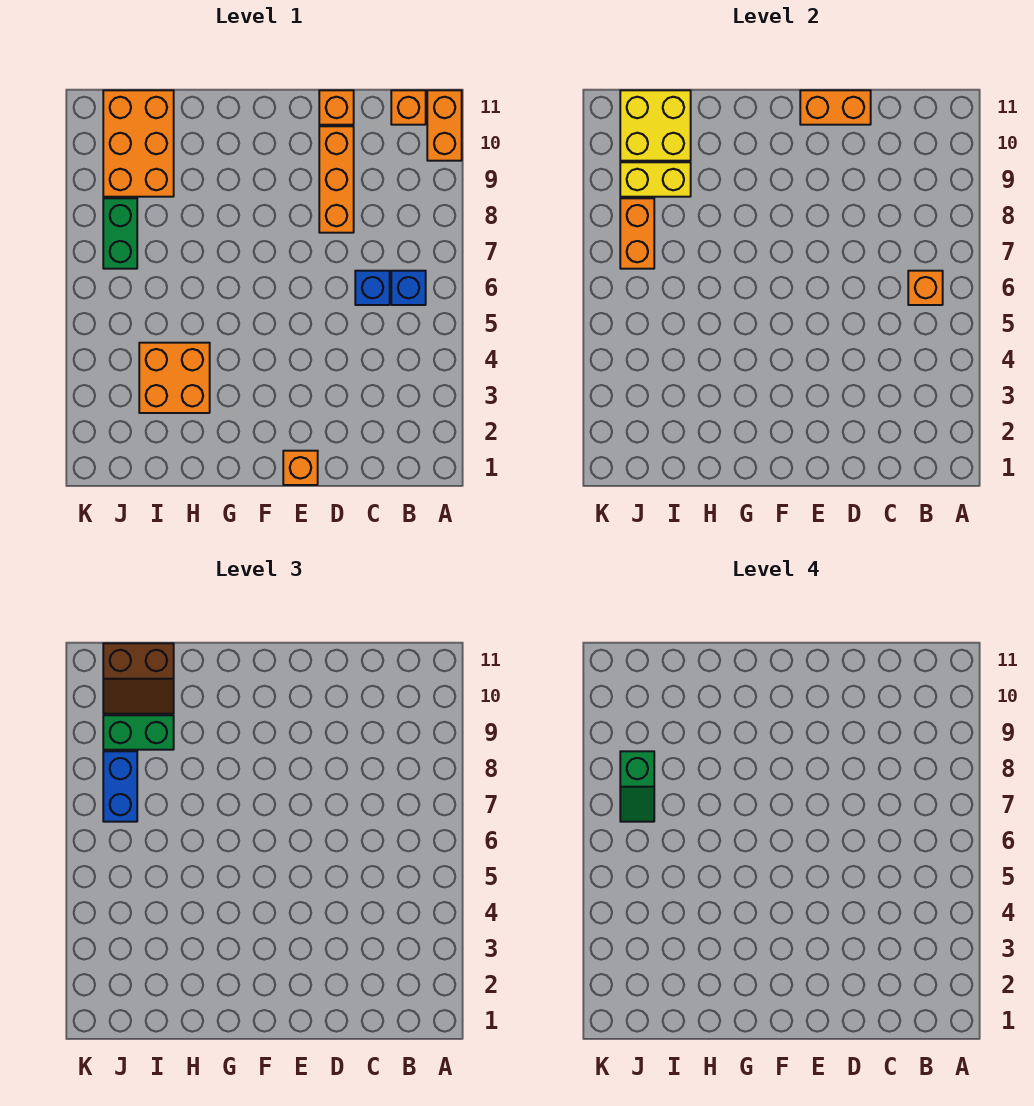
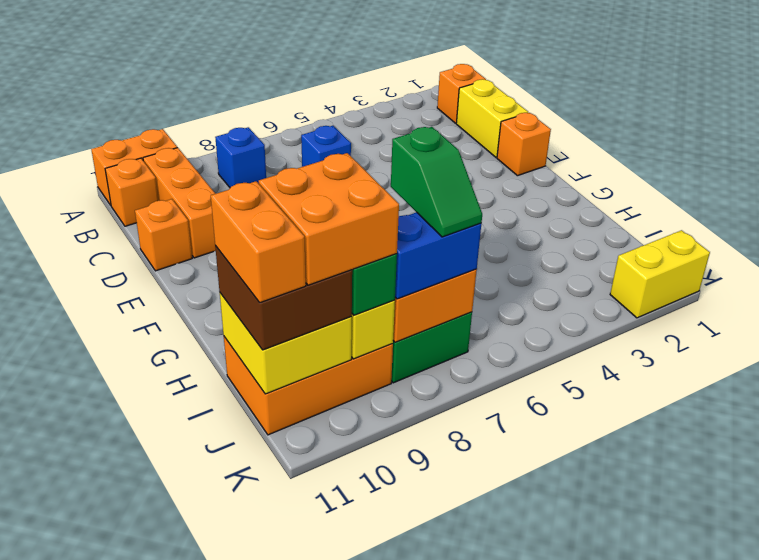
blue 1x1 brick [391,271,426,305] -> blue 1x1 brick moved to [215,127,266,187]
orange 1x1 brick [908,271,943,305] -> orange 1x1 brick moved to [437,64,486,123]
none -> yellow 1x2 brick [456,79,528,157]
orange 1x3 brick [319,126,354,233] -> orange 1x3 brick turned to [143,148,216,258]
orange 1x2 brick [800,90,871,125] -> orange 1x2 brick moved to [211,181,306,303]
orange 2x2 brick [139,343,210,413] -> orange 2x2 brick moved to [259,153,399,285]
brown 2x2 slope [103,643,174,714] -> brown 2x2 brick [215,246,352,350]
green 1x2 slope [620,751,654,822] -> green 1x2 slope turned to [391,127,482,237]
none -> yellow 1x2 brick [610,230,710,318]

